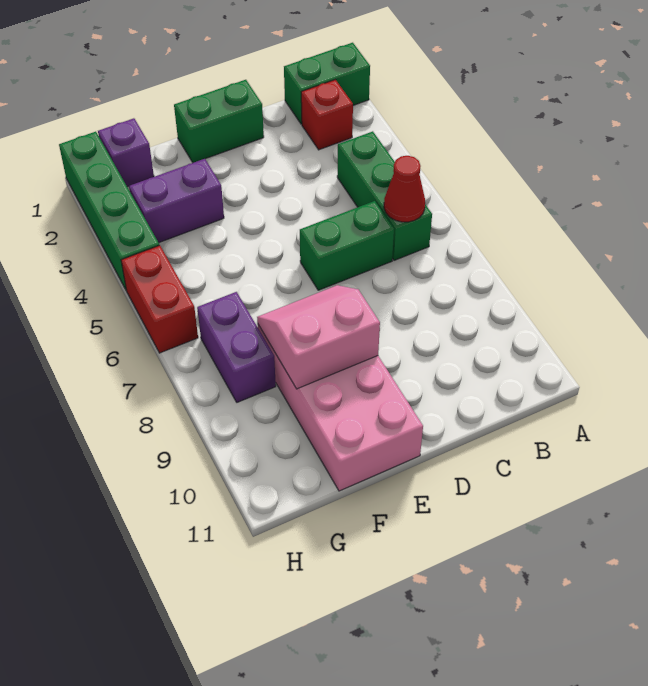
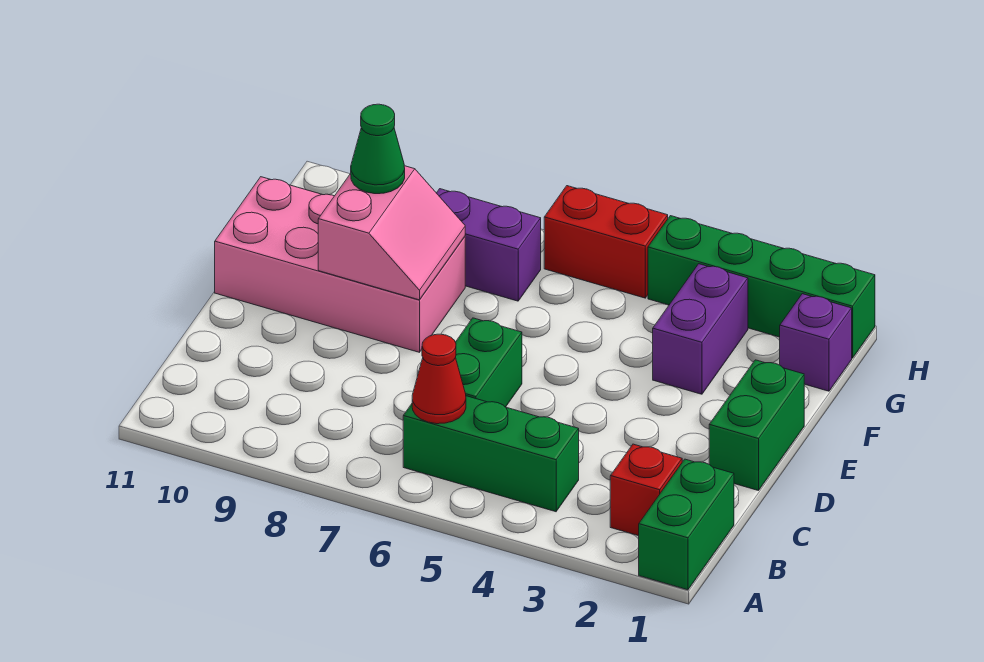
none -> green 1x1 cone [350,104,405,194]

